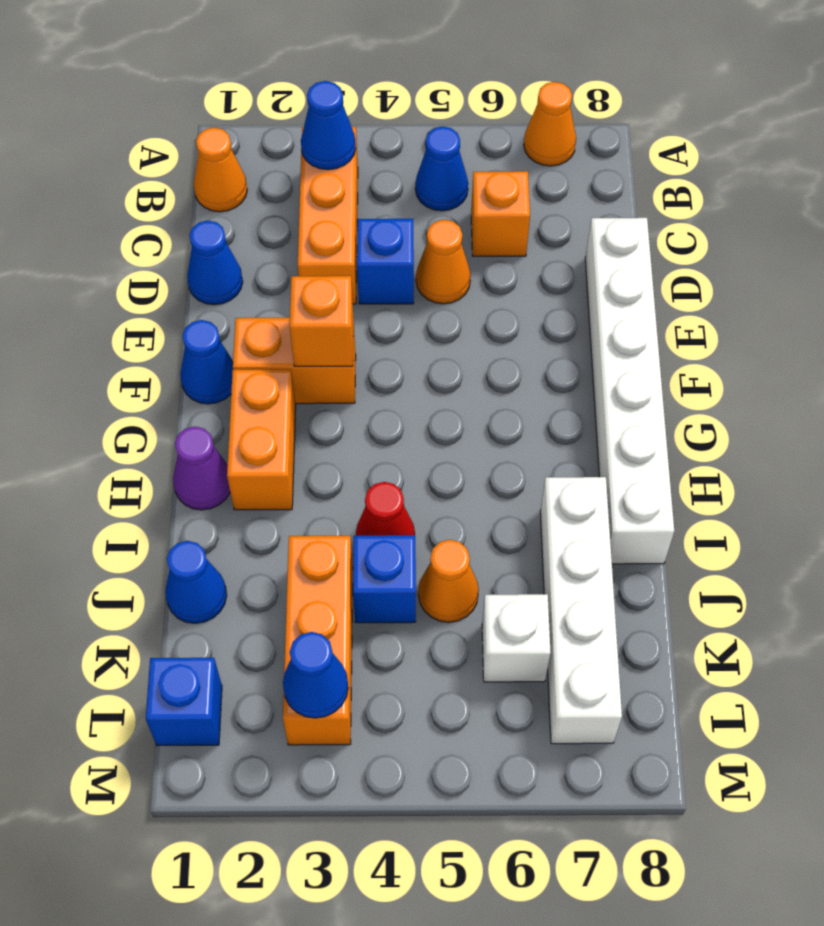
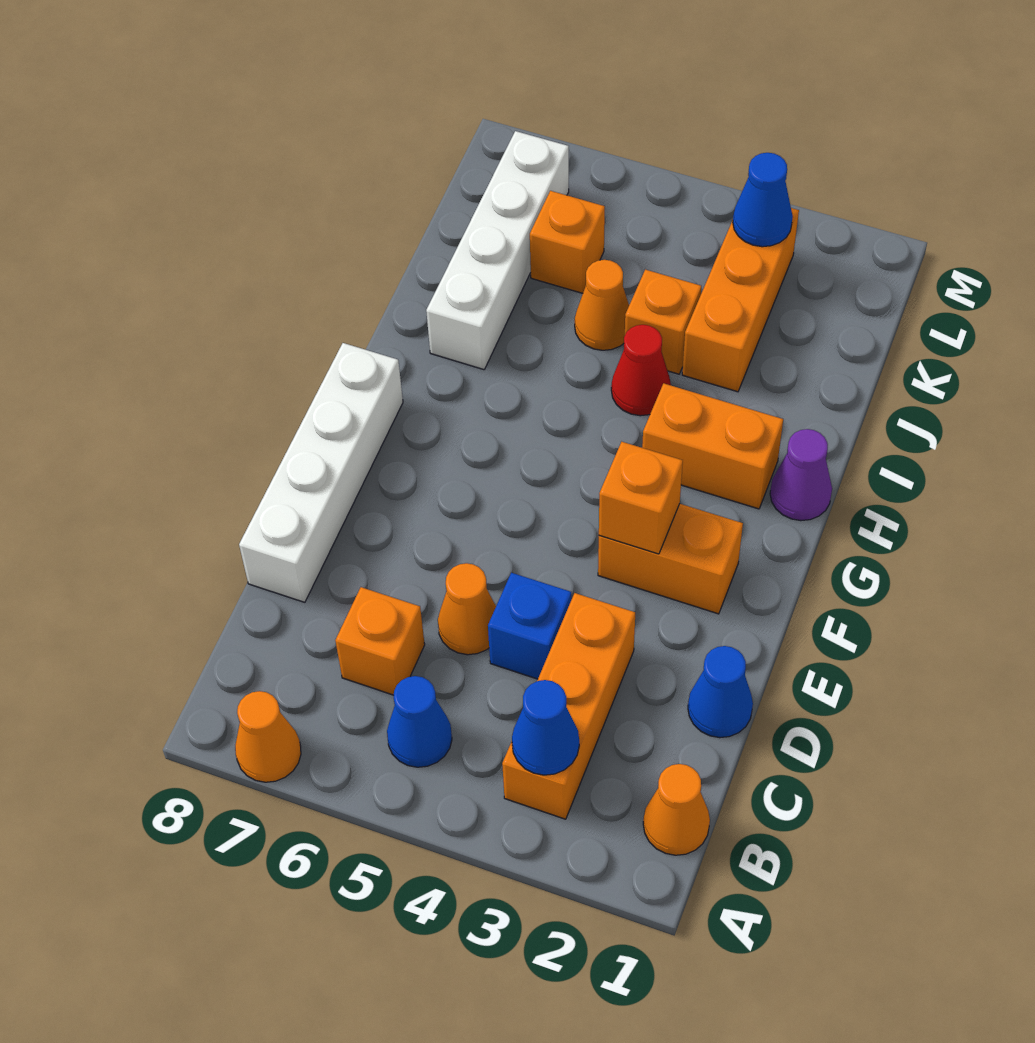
white 1x6 brick [585,218,674,564] -> white 1x4 brick [239,343,403,602]
blue 1x1 cone [180,320,233,404] -> none
orange 1x2 brick [227,369,296,510] -> orange 1x2 brick turned to [642,383,783,509]
blue 1x1 cone [165,541,227,623] -> none
blue 1x1 brick [353,535,416,623] -> orange 1x1 brick [625,270,701,374]
white 1x1 brick [482,594,551,682] -> orange 1x1 brick [530,191,605,293]
blue 1x1 brick [146,658,222,745] -> none

